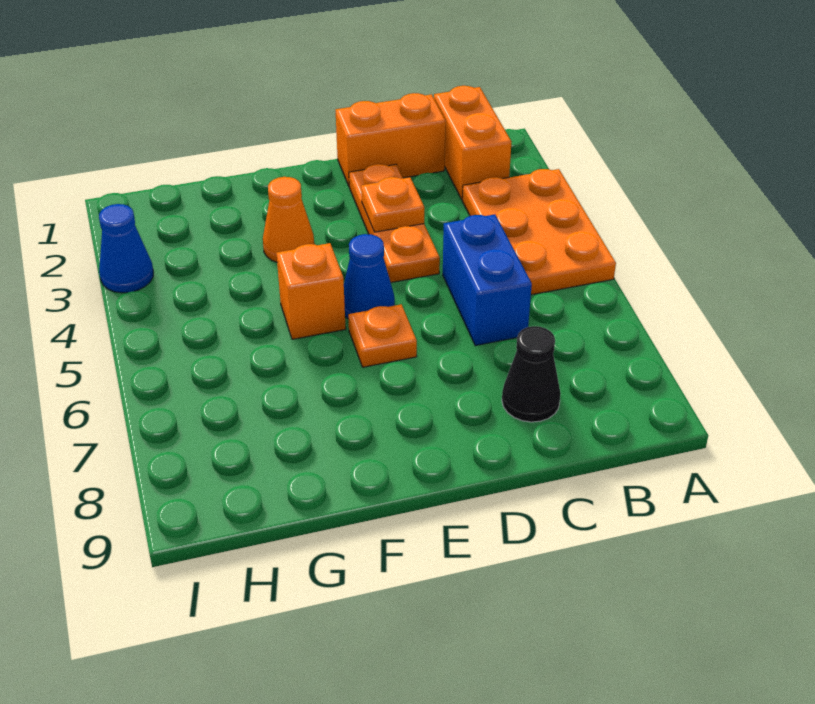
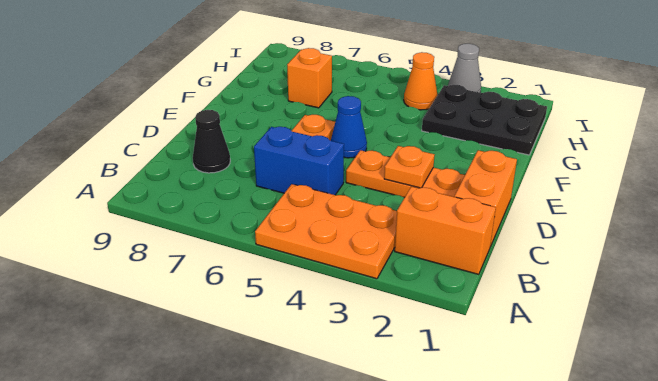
orange 1x1 cone [263,177,314,262] -> orange 1x1 cone moved to [404,52,437,110]
orange 1x1 brick [277,243,346,339] -> orange 1x1 brick moved to [287,48,332,108]
none -> black 2x3 plate [422,85,547,155]
blue 1x1 cone [99,204,153,293] -> grey 1x1 cone [448,44,481,92]

